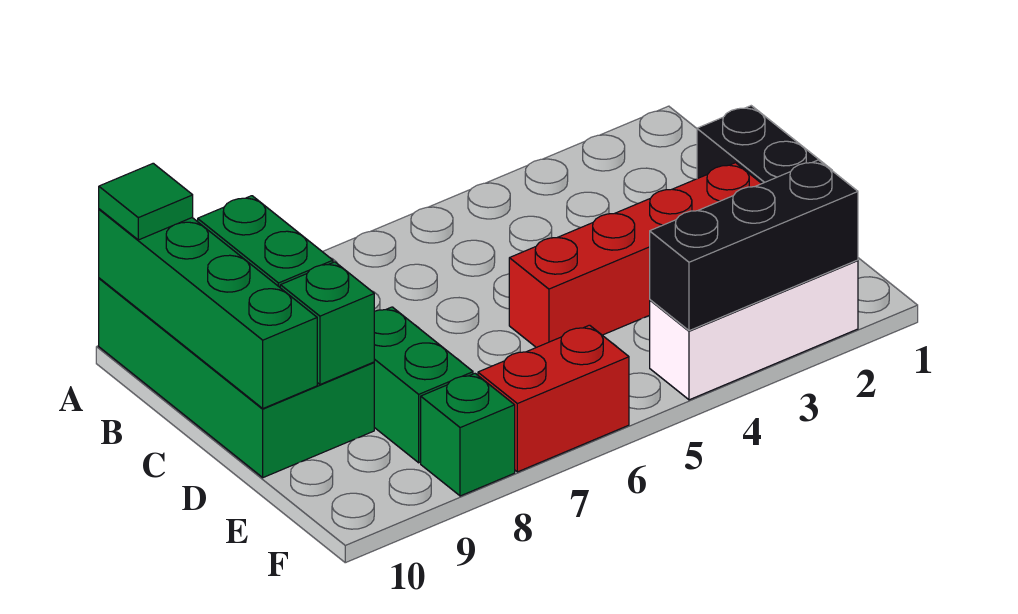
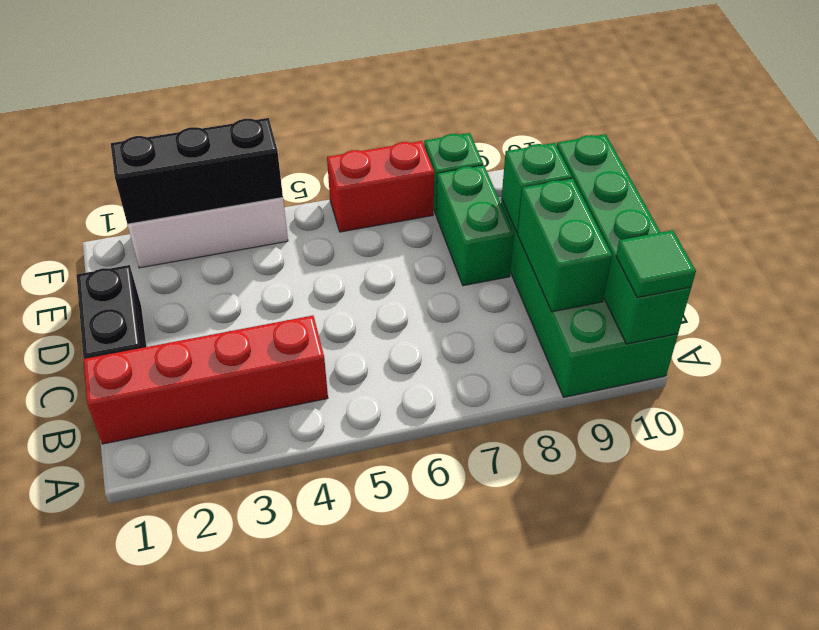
red 1x4 brick [509,163,762,347] -> red 1x4 brick moved to [83,316,328,444]

